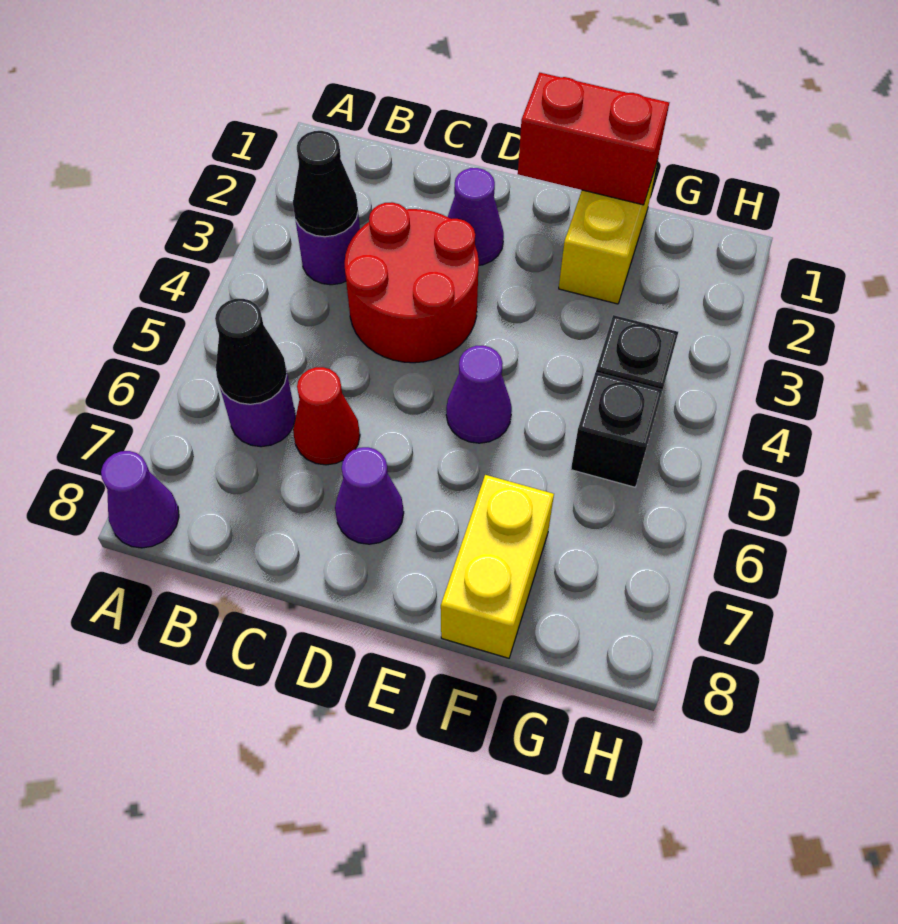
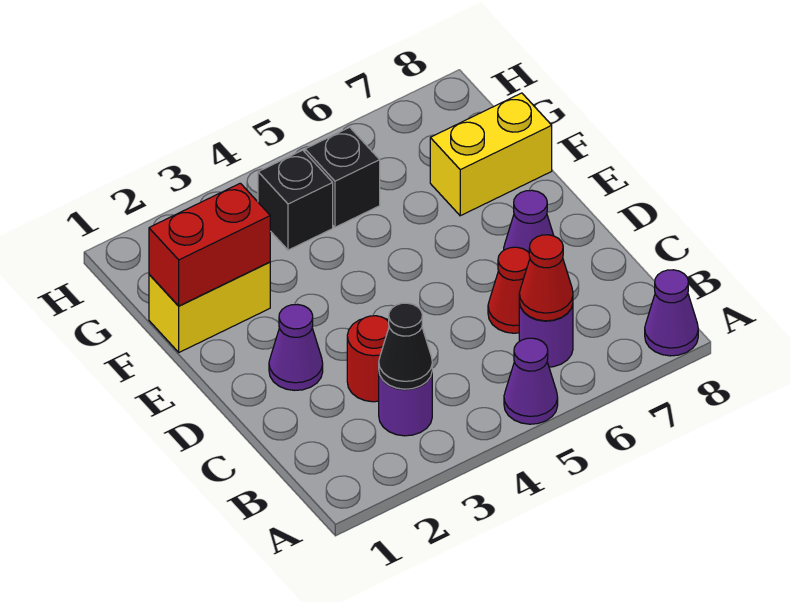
black 1x1 cone [215,299,287,404] -> red 1x1 cone [519,235,573,321]
red 2x2 round brick [344,202,479,363] -> red 1x1 round brick [347,316,389,402]
red 1x2 brick [518,73,669,205] -> red 1x2 brick turned to [149,183,270,306]
purple 1x1 cone [446,346,512,443] -> purple 1x1 cone moved to [504,338,558,424]

